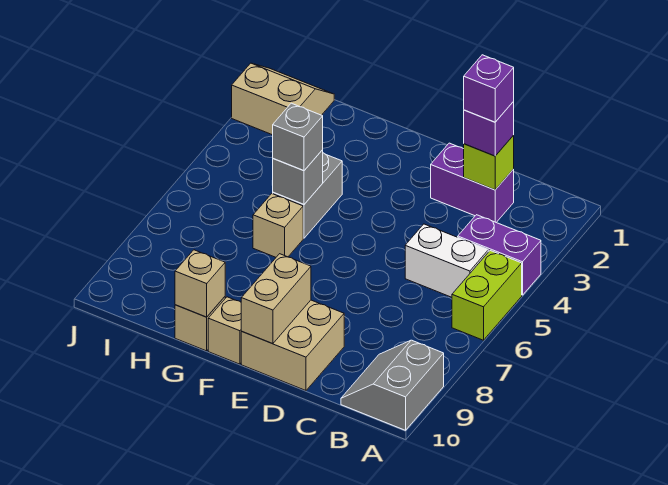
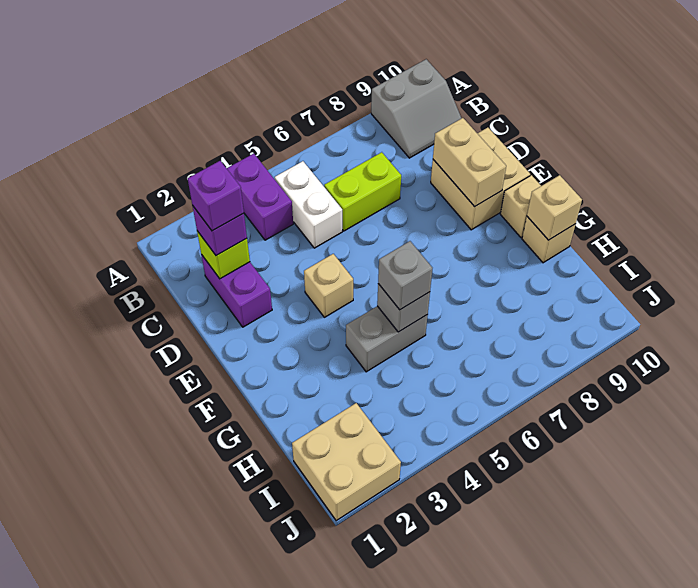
lime 1x2 brick [452,251,522,340] -> lime 1x2 brick moved to [324,152,401,231]
tan 1x2 brick [241,254,311,344] -> tan 1x2 brick turned to [433,118,506,207]
tan 1x1 brick [253,194,303,257] -> tan 1x1 brick moved to [304,254,353,317]
tan 2x2 slope [232,63,334,135] -> tan 2x2 brick [292,403,401,521]

